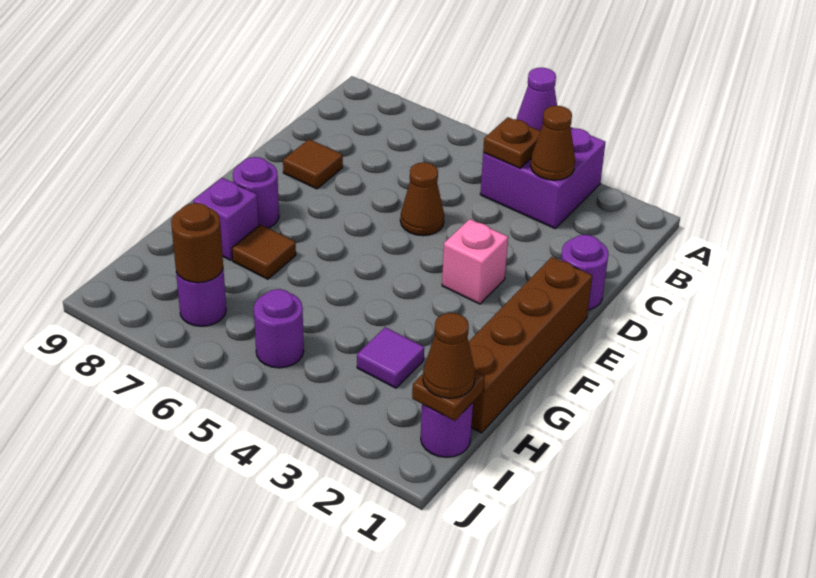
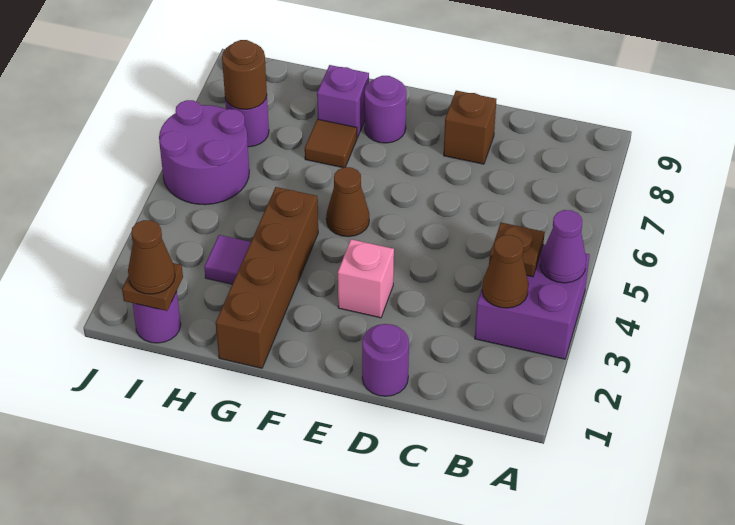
brown 1x1 cone [400,162,444,236] -> brown 1x1 cone moved to [326,167,369,237]
brown 1x1 tile [283,139,343,189] -> brown 1x1 brick [444,91,496,164]
brown 1x4 brick [469,257,592,433] -> brown 1x4 brick turned to [216,187,318,368]
purple 1x1 round brick [254,289,304,368] -> purple 2x2 round brick [159,100,249,205]

